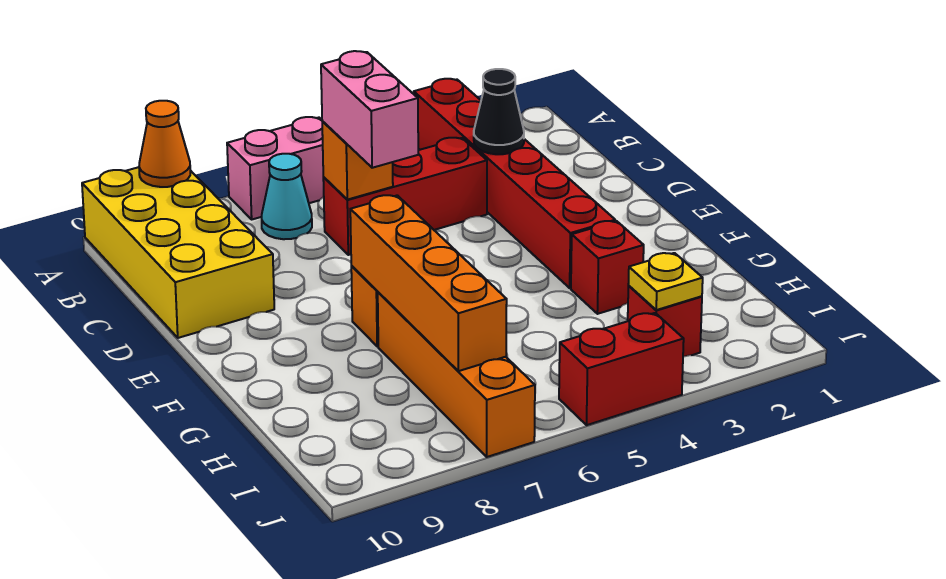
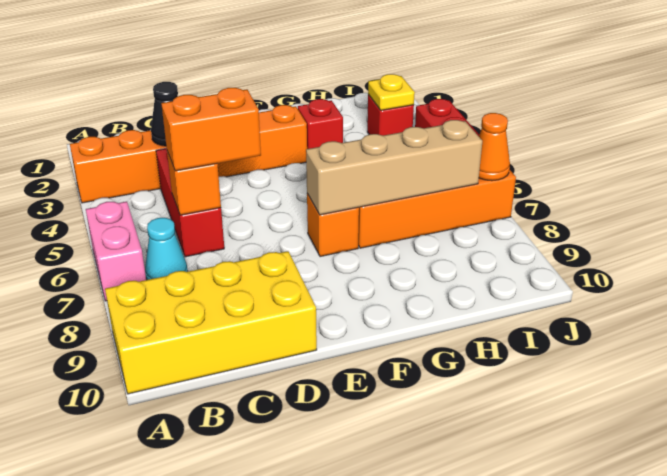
red 1x6 brick [414,79,615,288] -> orange 1x6 brick [70,105,307,203]
orange 1x1 cone [139,101,190,187] -> orange 1x1 cone moved to [479,113,510,181]
pink 1x2 brick [321,51,418,168] -> orange 1x2 brick [161,88,261,171]
orange 1x4 brick [350,195,507,371] -> tan 1x4 brick [306,120,482,215]

